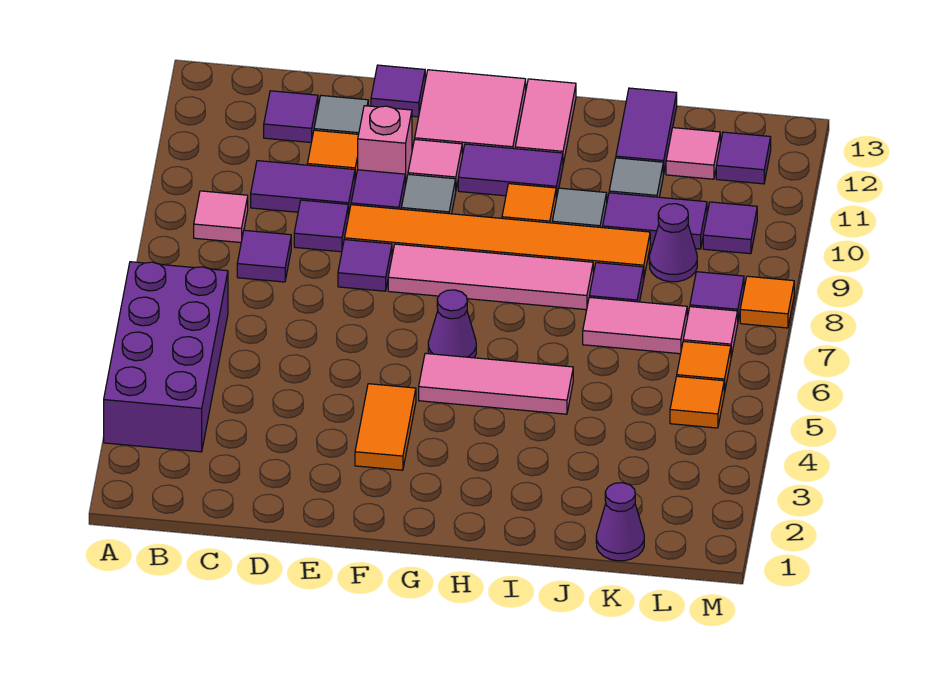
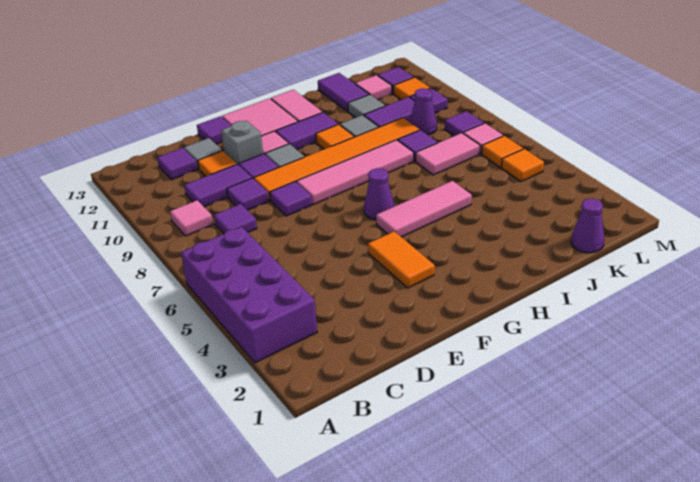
pink 1x1 brick [358,106,412,186] -> grey 1x1 brick [221,121,263,165]
orange 1x1 tile [740,276,794,328] -> orange 1x1 tile moved to [394,77,430,100]

